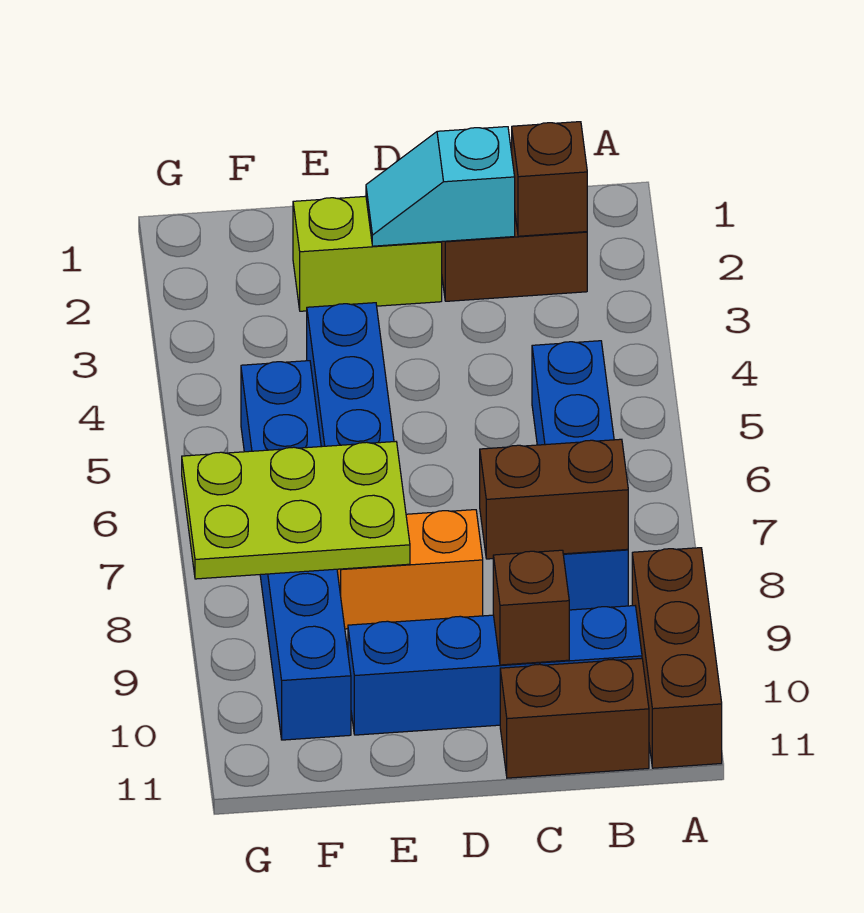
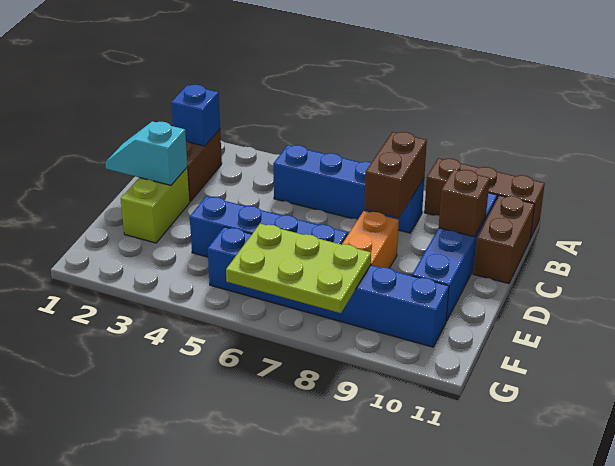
brown 1x1 brick [512,122,587,236] -> blue 1x1 brick [171,85,220,146]
cyan 1x2 slope [366,127,515,246] -> cyan 1x2 slope turned to [105,121,188,185]
lime 2x3 plate [182,442,410,579] -> lime 2x3 plate turned to [226,224,371,313]

